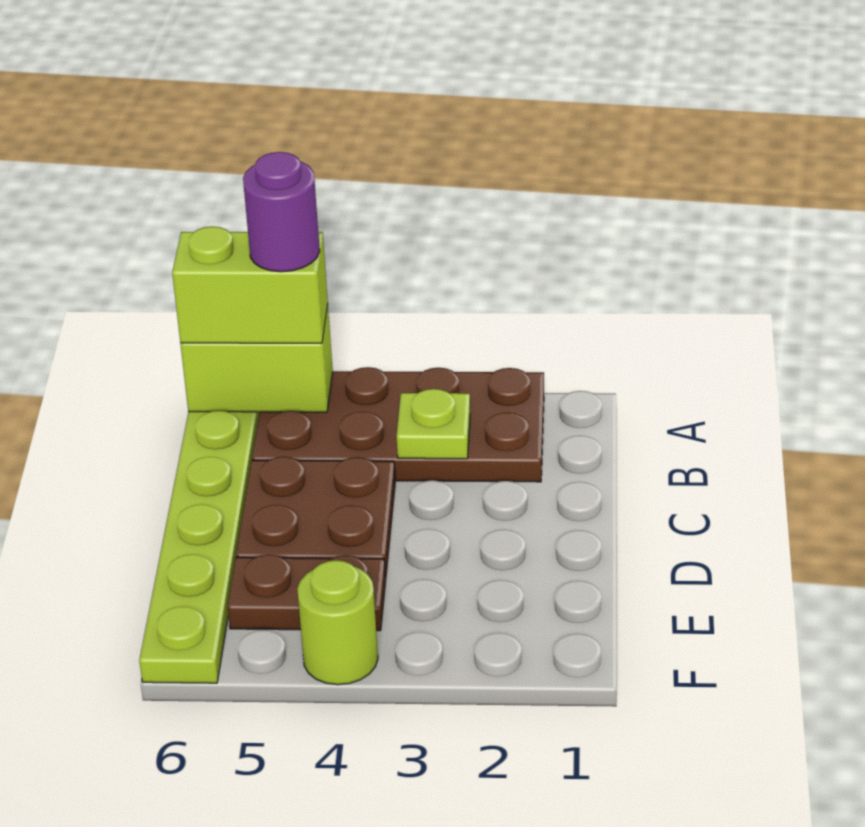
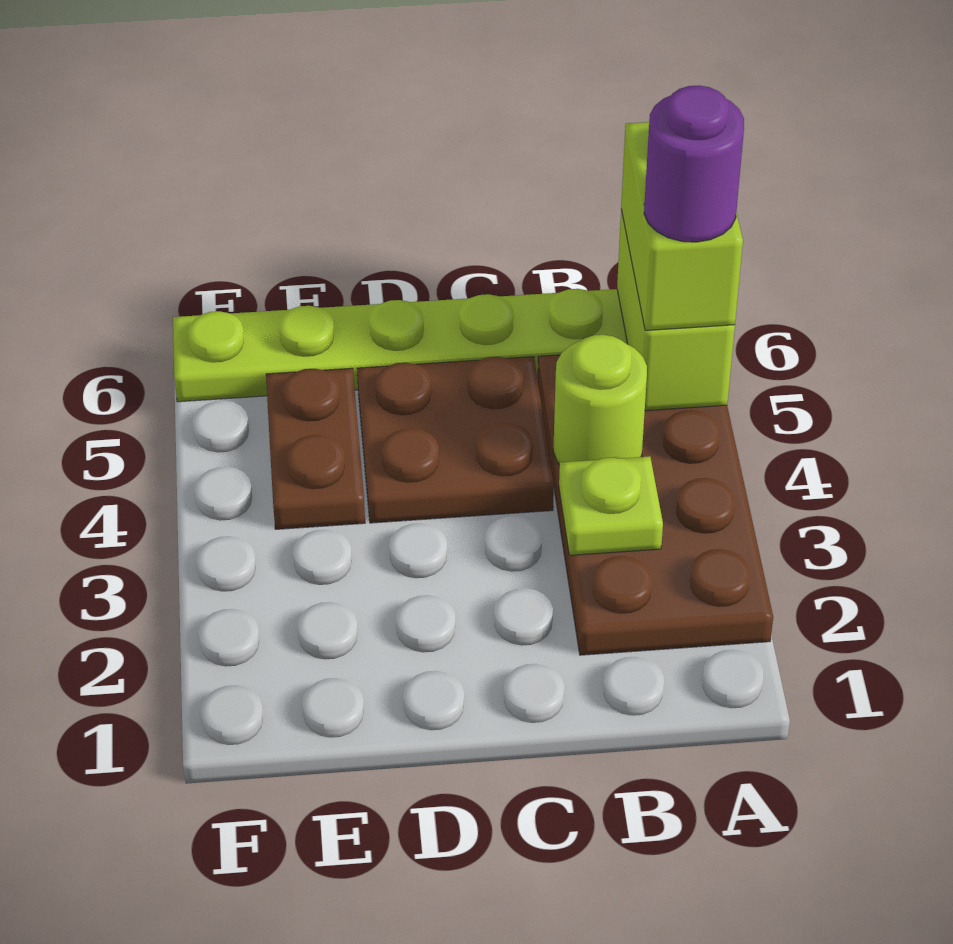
lime 1x1 round brick [297,560,378,685] -> lime 1x1 round brick moved to [553,335,647,464]

